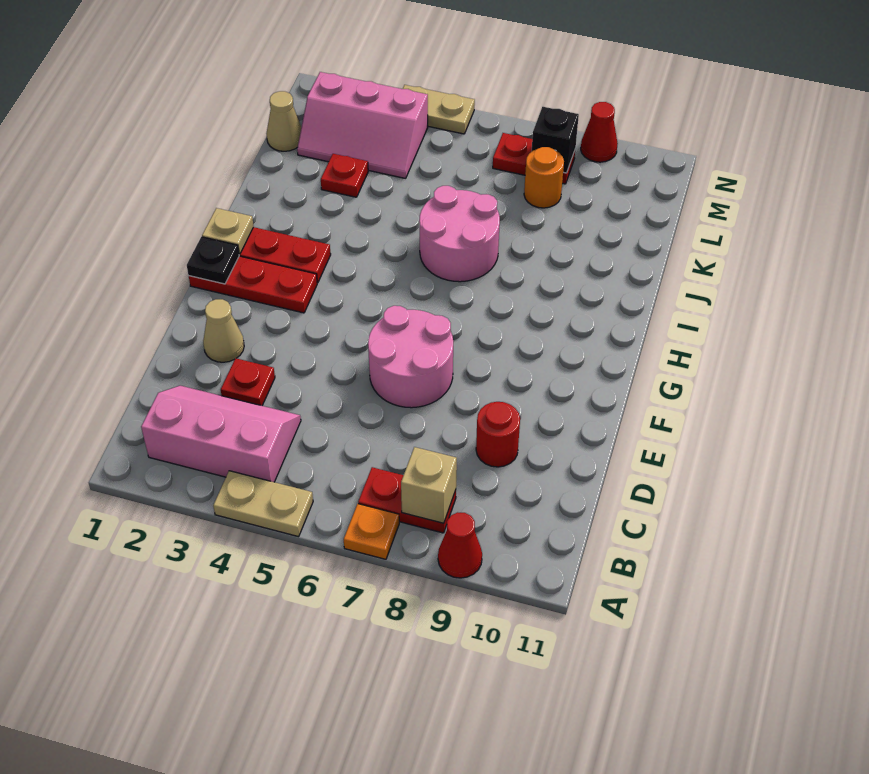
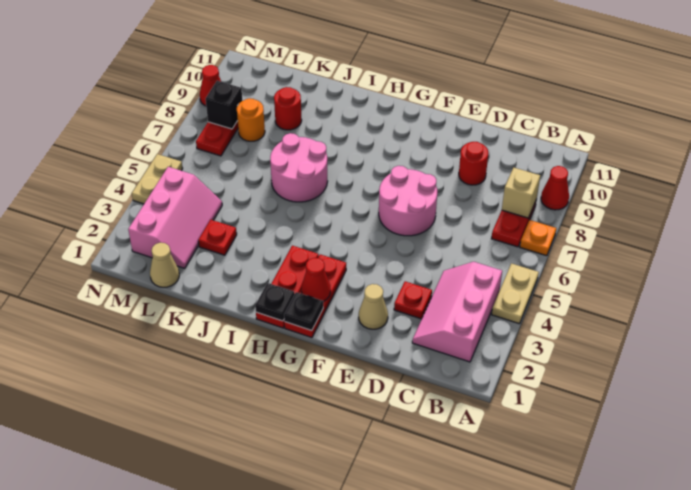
none -> red 1x1 cone [301,258,331,302]
tan 1x1 plate [202,208,254,254] -> black 1x1 plate [255,283,295,321]
none -> red 1x1 round brick [274,87,302,130]

